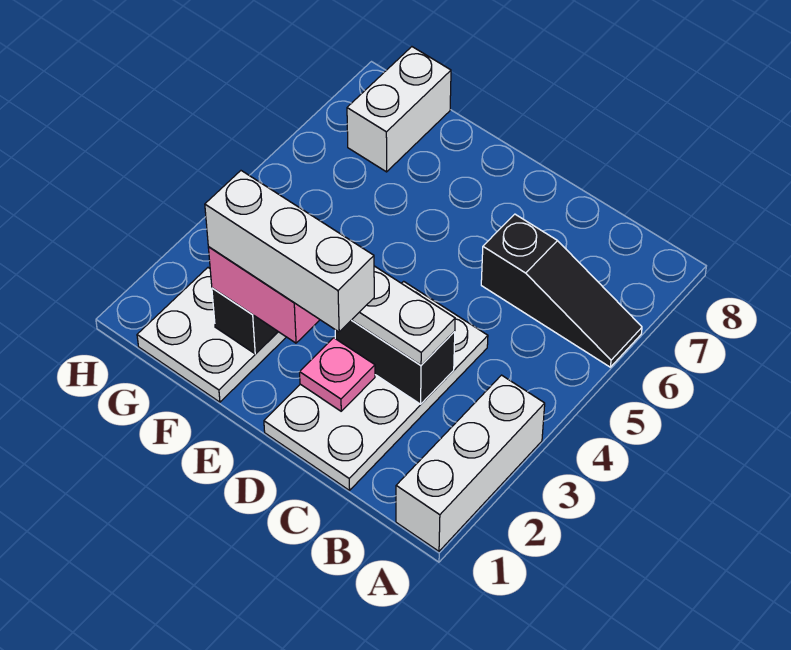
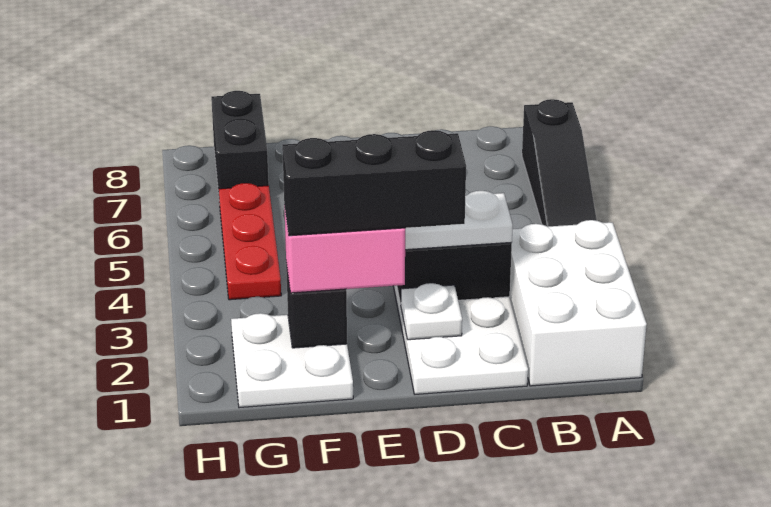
white 1x3 brick [396,375,545,551] -> white 2x3 brick [510,220,647,386]
black 1x3 slope [481,214,642,367] -> black 1x3 slope turned to [522,99,597,226]
pink 1x1 plate [300,338,375,411] -> white 1x1 plate [401,283,462,340]
white 1x3 brick [205,171,374,332] -> black 1x3 brick [282,130,466,236]
none -> red 1x3 plate [219,183,281,300]
white 1x2 brick [347,47,451,172] -> black 1x2 brick [211,91,269,194]

